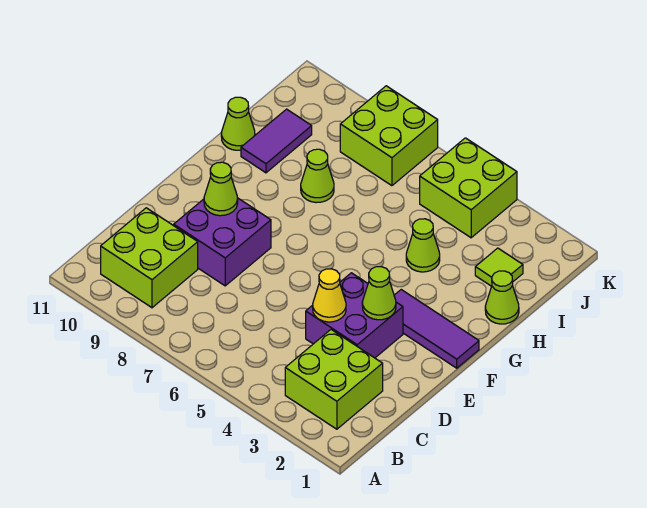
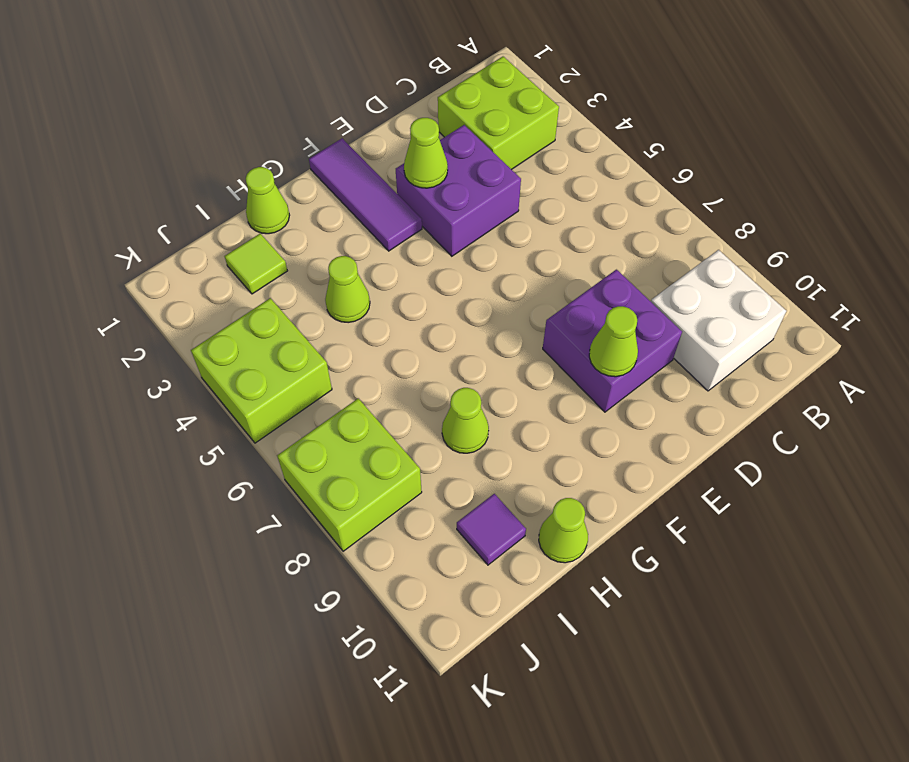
lime 2x2 brick [101,208,198,308] -> white 2x2 brick [651,250,786,391]
yellow 1x1 cone [313,269,346,322] -> none
purple 1x2 tile [241,109,312,173] -> purple 1x1 tile [457,494,526,565]

